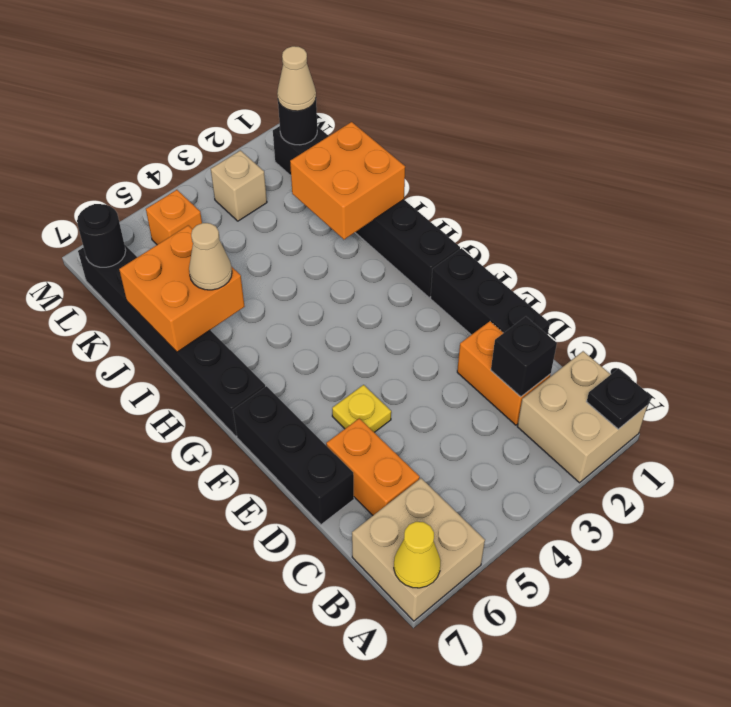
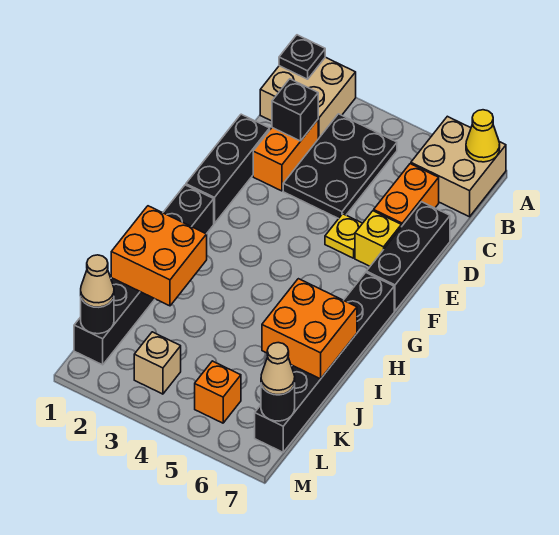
none -> black 2x3 plate [283,114,397,219]
none -> yellow 1x1 brick [355,211,401,266]
tan 1x1 cone [189,223,232,290] -> tan 1x1 cone moved to [261,343,295,395]

